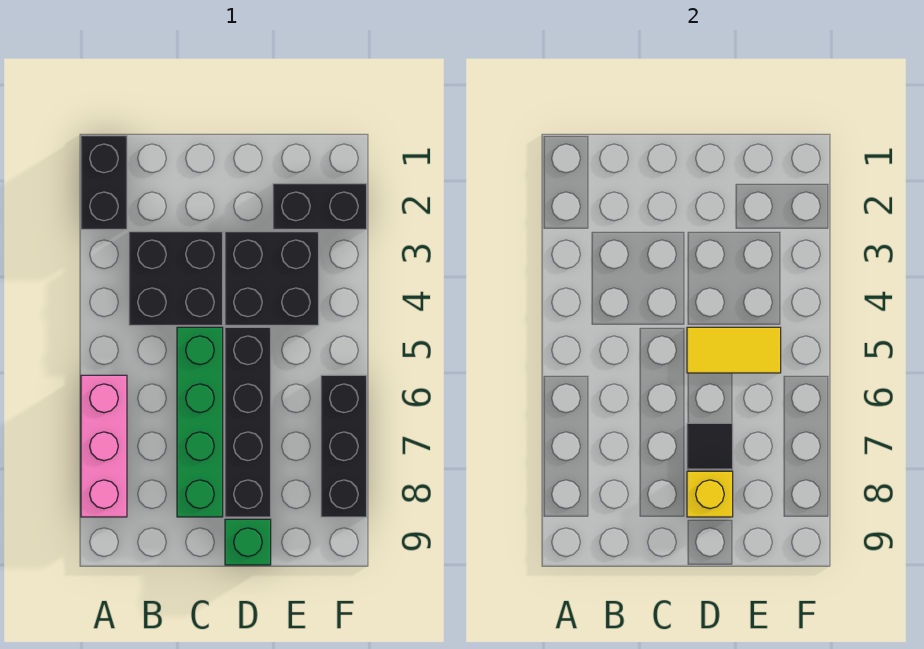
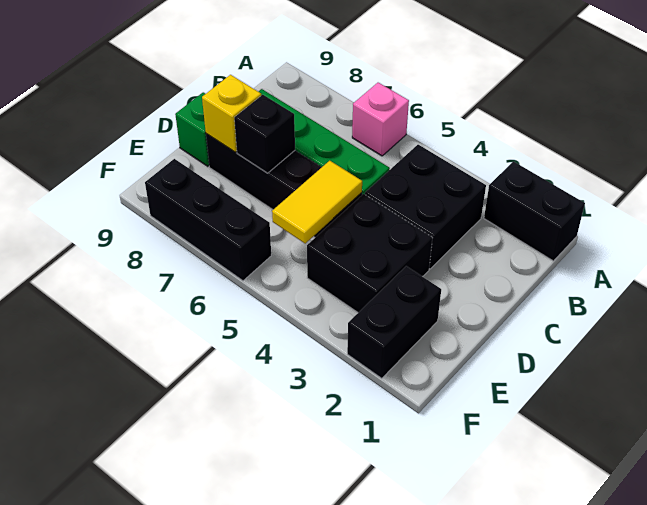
pink 1x3 brick [81,375,127,517] -> pink 1x1 brick [352,83,409,156]
black 1x1 tile [687,423,733,469] -> black 1x1 brick [234,95,295,173]

